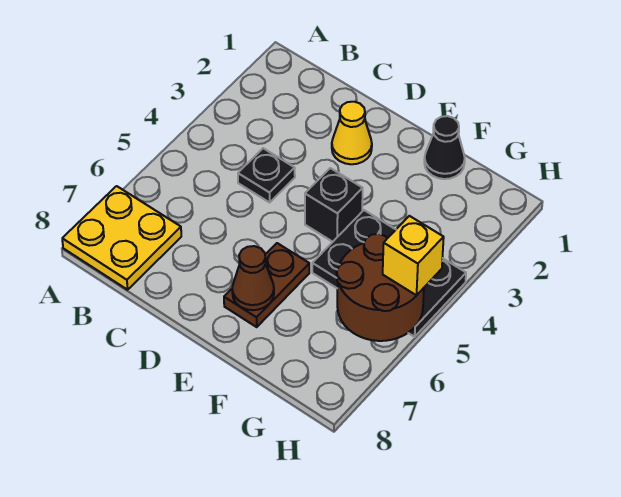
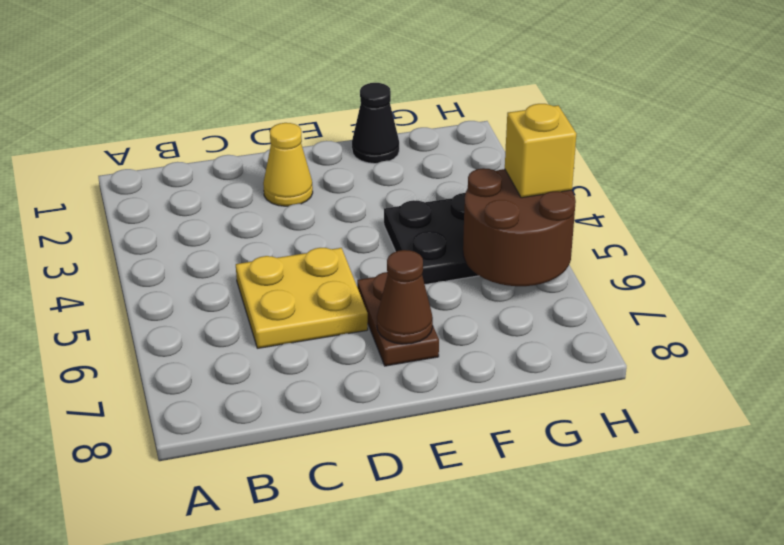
yellow 2x2 plate [62,186,181,290] -> yellow 2x2 plate moved to [236,248,368,348]
black 1x1 plate [238,148,295,202] -> none
black 1x1 brick [305,168,363,242] -> none

